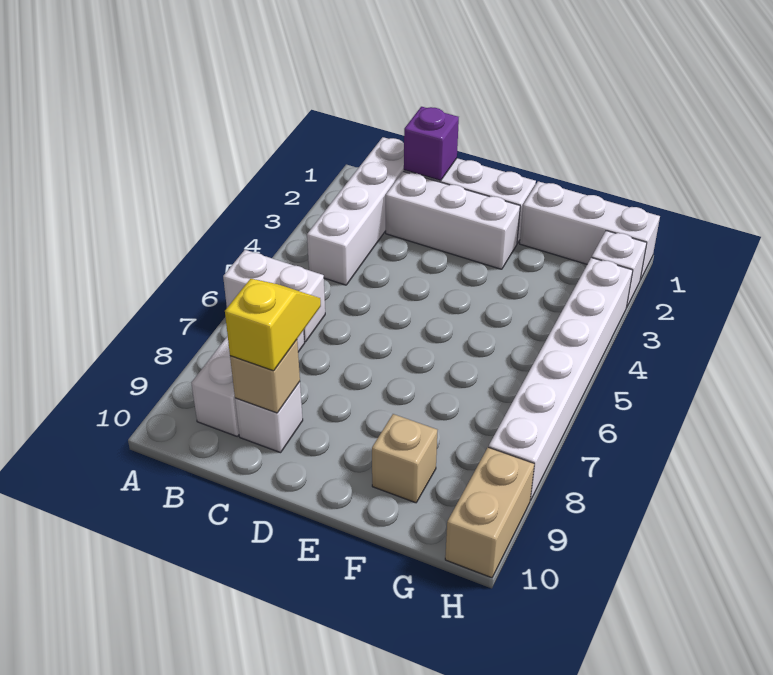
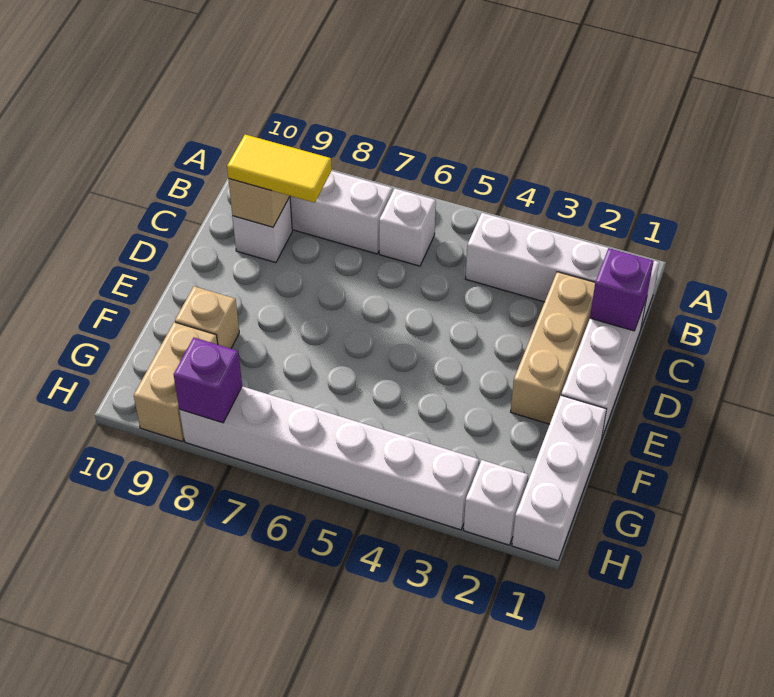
white 1x2 brick [223,250,325,342] -> white 1x1 brick [379,189,436,266]
white 1x3 brick [386,171,520,269] -> tan 1x3 brick [511,272,595,424]
yellow 1x2 slope [225,279,321,371] -> yellow 1x2 tile [227,134,332,203]
none -> purple 1x1 brick [174,338,242,423]
tan 1x2 brick [445,447,534,578] -> tan 1x2 brick turned to [134,322,218,442]

